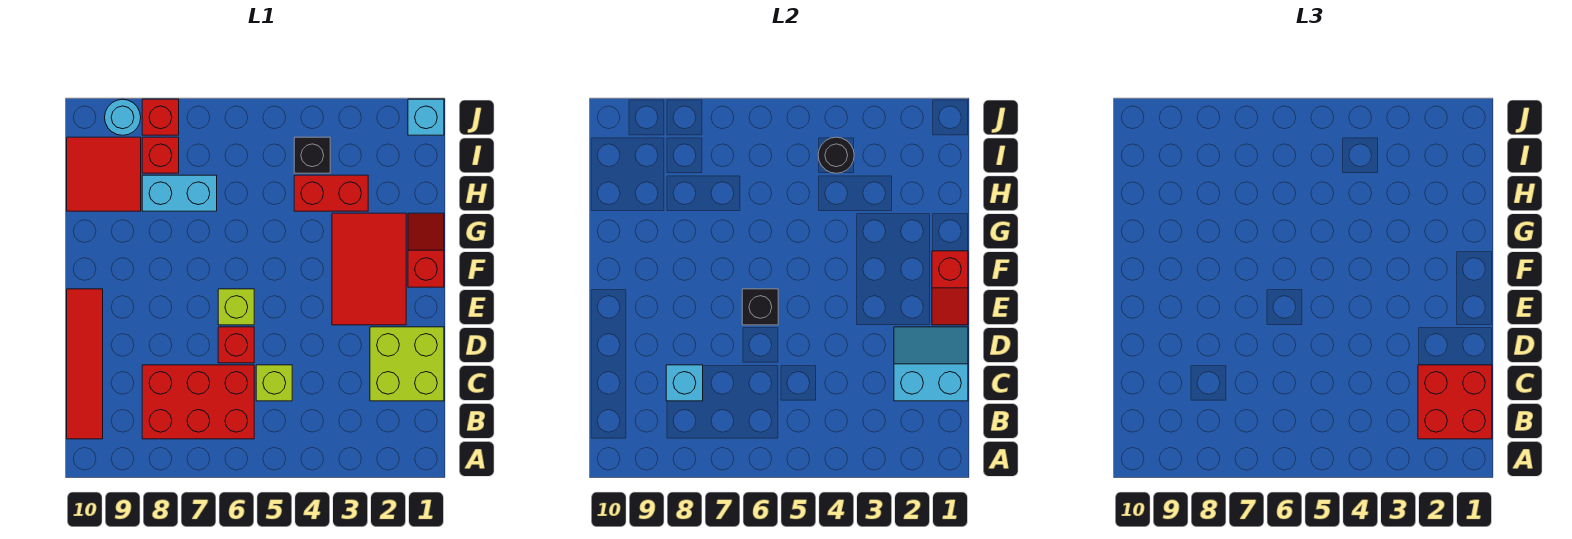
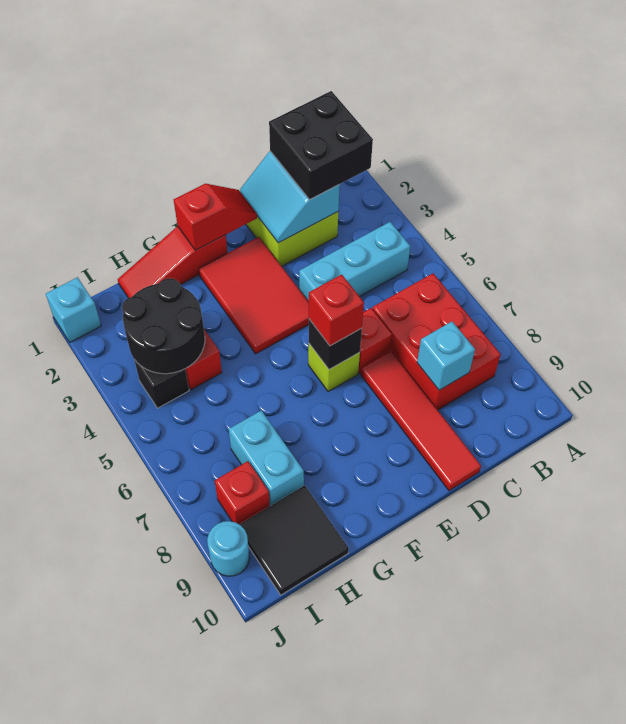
red 2x2 brick [1418,365,1492,439] -> black 2x2 brick [269,91,373,199]
none -> cyan 1x3 brick [299,222,410,302]
red 1x4 tile [67,289,103,439] -> red 1x4 tile turned to [361,351,481,491]
lime 1x1 brick [256,365,292,401] -> none
red 2x3 tile [332,213,406,325] -> red 2x3 tile turned to [199,237,309,354]
red 1x2 slope [408,213,444,287] -> red 1x3 slope [118,226,227,298]
red 2x2 tile [67,137,141,211] -> black 2x2 tile [239,486,349,595]
black 1x1 round brick [818,137,854,173] -> black 2x2 round brick [122,278,205,374]
red 1x1 brick [142,99,179,135] -> red 1x1 brick moved to [309,275,364,346]

